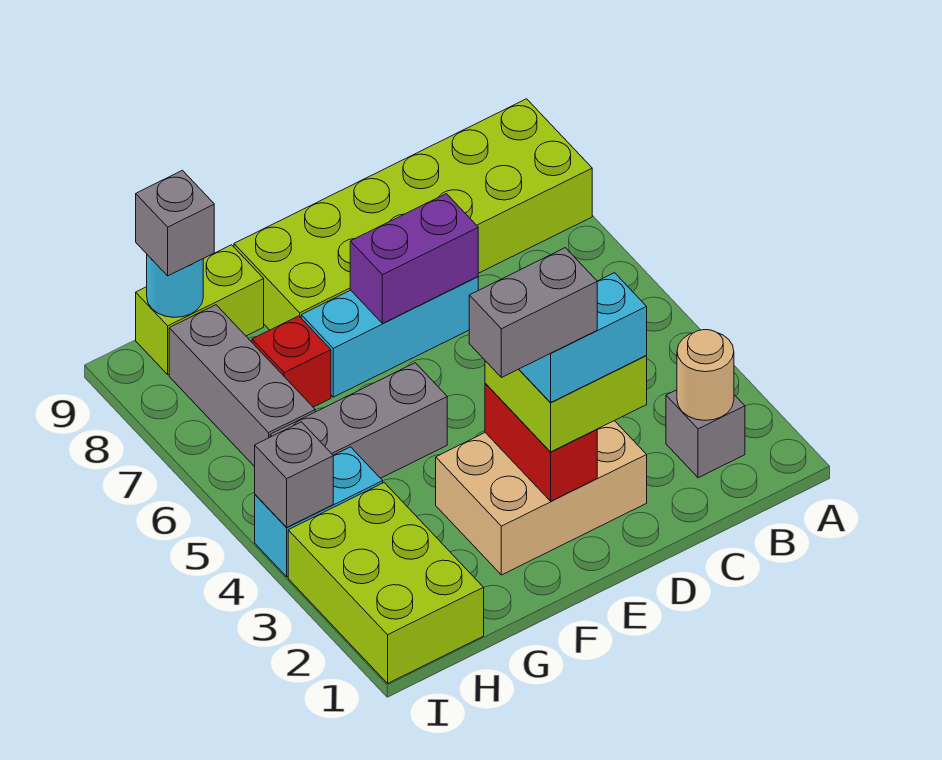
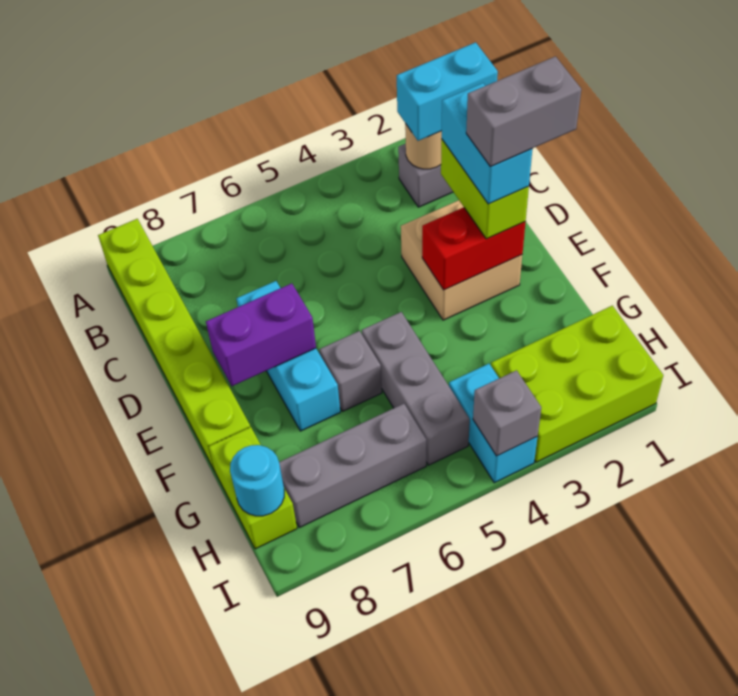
lime 2x6 brick [234,99,592,330] -> lime 1x6 brick [98,219,250,471]
none -> cyan 1x2 brick [397,42,498,141]
tan 2x3 brick [436,421,647,575] -> tan 2x2 brick [401,200,522,320]
lime 2x2 brick [485,356,647,452] -> lime 1x2 brick [441,139,529,239]
purple 1x2 brick [350,194,478,323] -> purple 1x2 brick turned to [206,283,316,386]
grey 1x2 brick [469,248,597,378] -> grey 1x2 brick turned to [466,56,581,167]
red 1x1 brick [252,316,331,407] -> none
grey 1x1 brick [136,170,214,276] -> grey 1x1 brick moved to [319,331,382,411]

